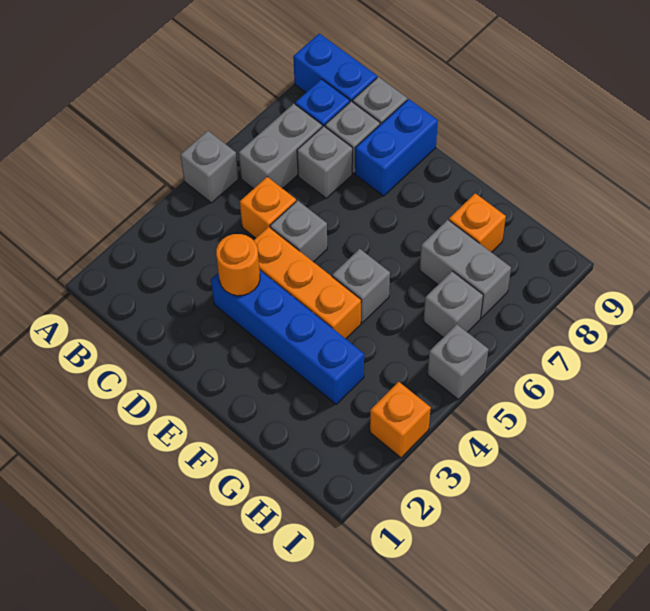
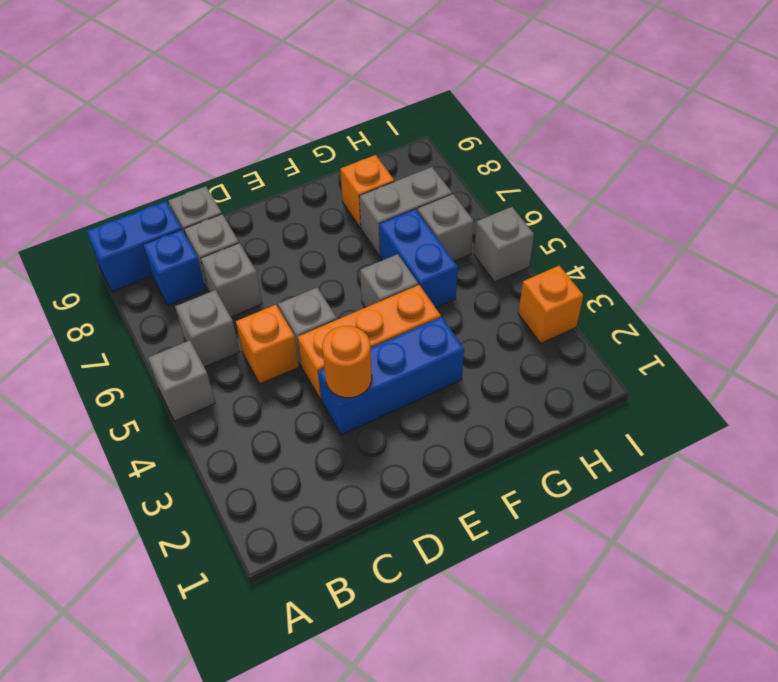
grey 1x2 brick [239,104,322,189] -> grey 1x1 brick [175,290,239,367]
blue 1x4 brick [211,270,364,404] -> blue 1x3 brick [318,317,464,435]
blue 1x2 brick [355,99,438,196] -> blue 1x2 brick moved to [379,209,458,308]

